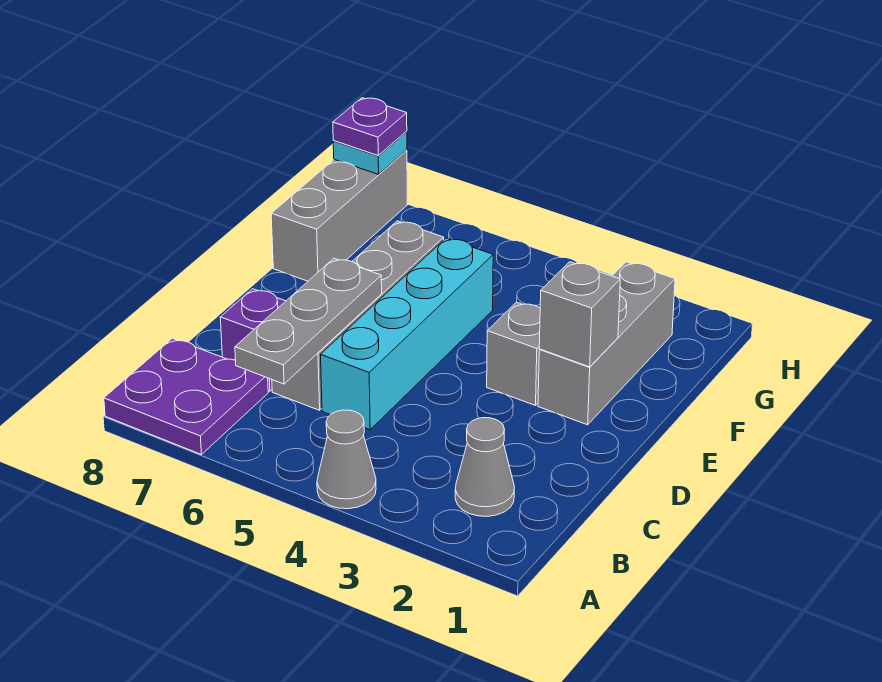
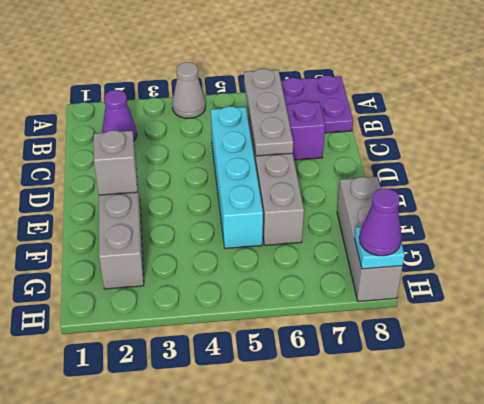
grey 1x1 cone [455,418,514,516] -> purple 1x1 cone [102,90,137,141]
grey 1x1 brick [487,302,540,406] -> none
purple 1x1 plate [333,98,407,155] -> purple 1x1 cone [359,188,402,256]

